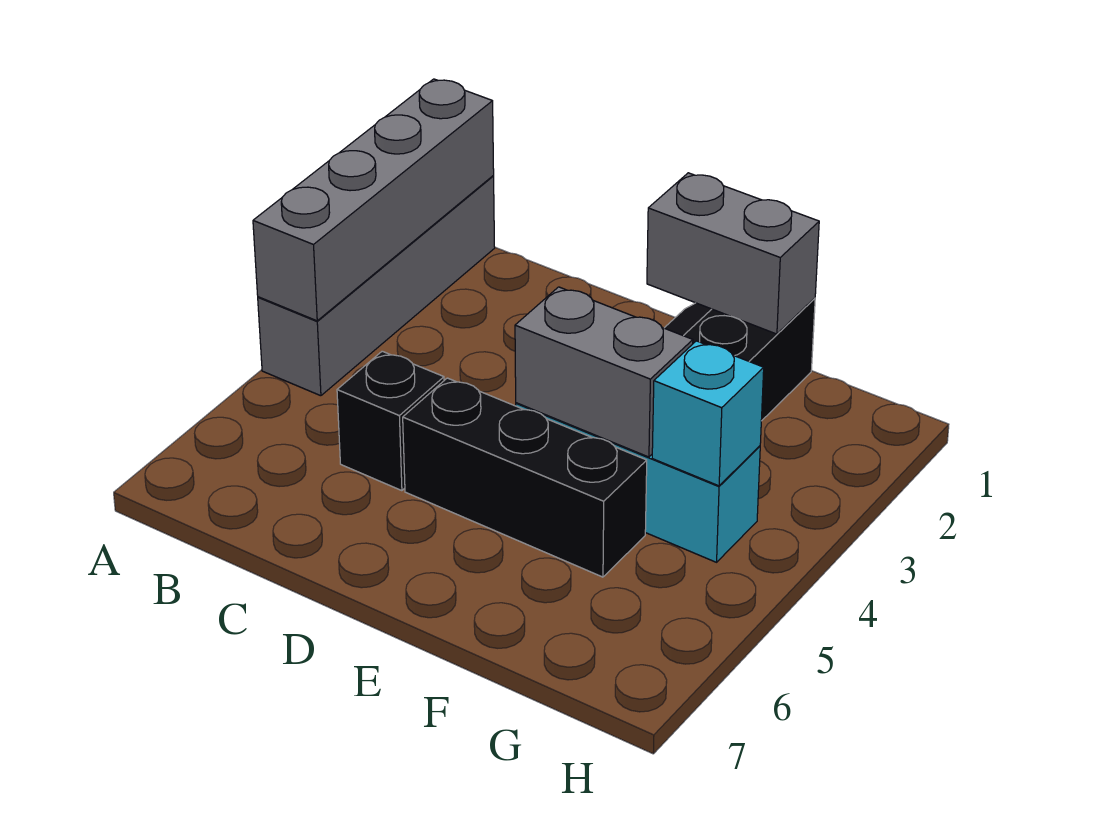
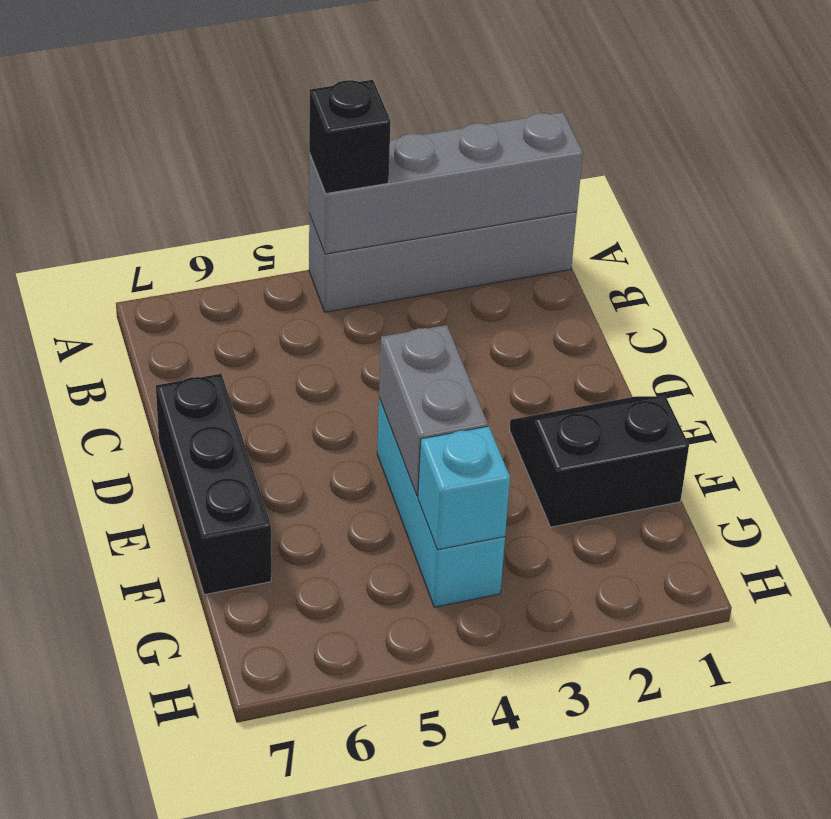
black 1x1 brick [337,351,444,491] -> black 1x1 brick moved to [309,80,391,193]
black 1x3 brick [403,378,647,577] -> black 1x3 brick moved to [156,374,271,595]
grey 1x2 brick [647,173,819,334] -> none

